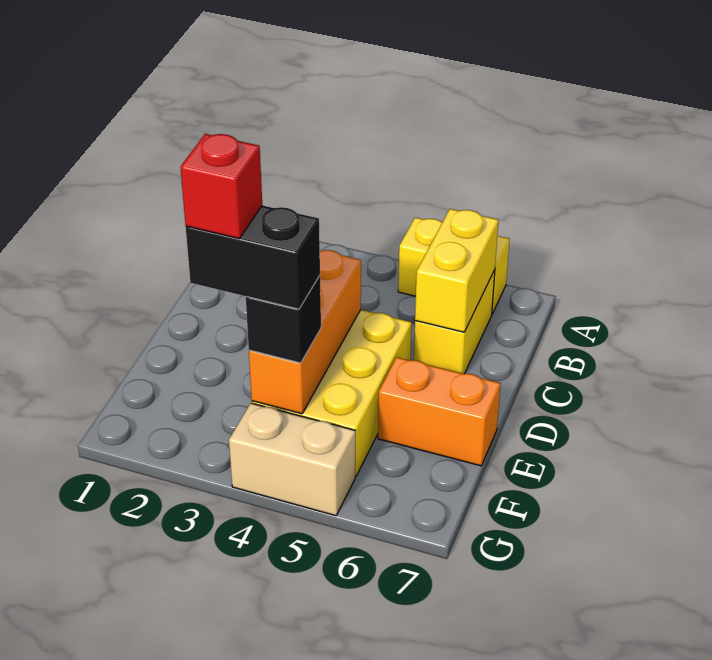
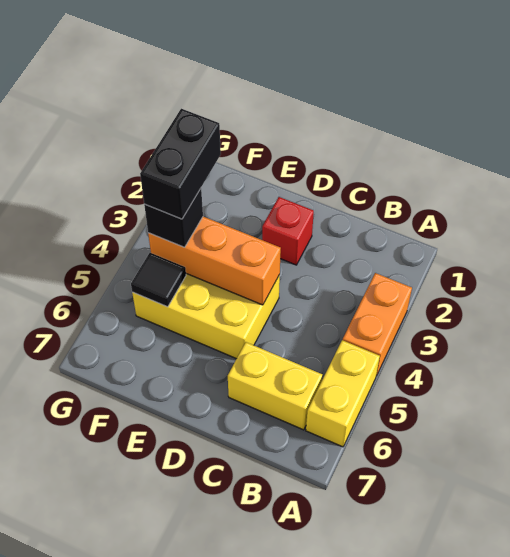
yellow 1x2 brick [415,209,498,332] -> none
orange 1x2 brick [378,357,500,466] -> orange 1x2 brick moved to [343,273,412,376]
red 1x1 brick [180,134,262,239] -> red 1x1 brick moved to [262,197,314,265]
none -> black 1x1 tile [131,253,186,307]
tan 1x2 brick [229,403,355,516] -> none

